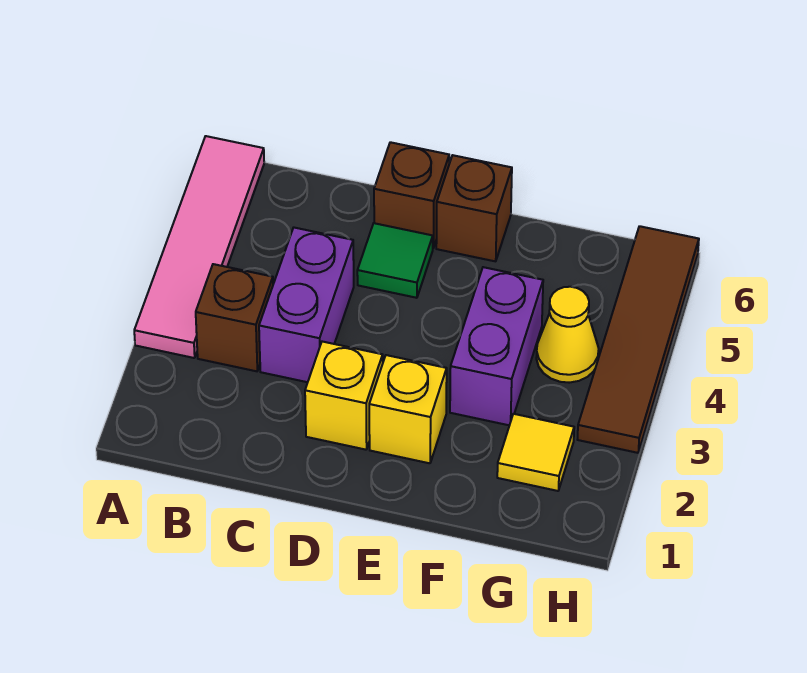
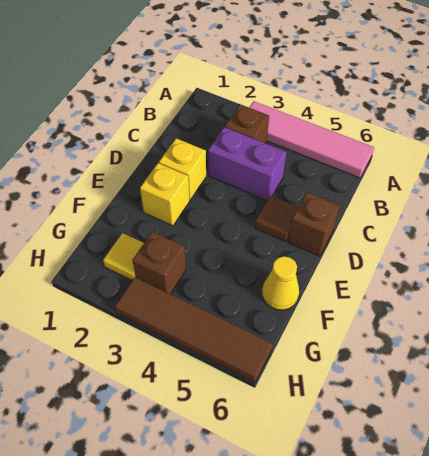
green 1x1 tile [357,223,433,298] -> brown 1x1 tile [255,196,298,241]
brown 1x1 brick [436,155,512,261] -> brown 1x1 brick moved to [132,232,186,294]
purple 1x2 brick [450,267,543,425] -> none
yellow 1x1 cone [536,287,599,383] -> yellow 1x1 cone moved to [262,256,299,310]

